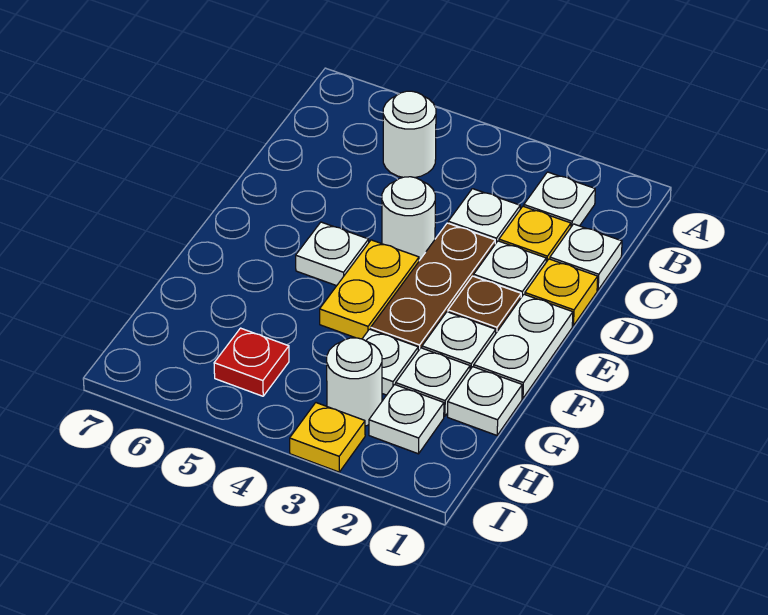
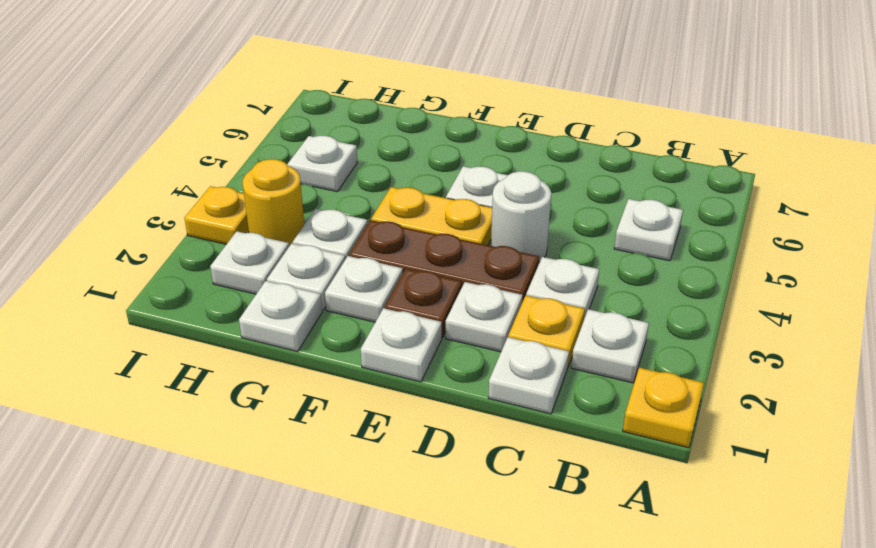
white 1x1 round brick [383,91,436,178] -> white 1x1 plate [614,199,683,261]
yellow 1x1 plate [525,259,598,326] -> yellow 1x1 plate moved to [623,368,704,448]
white 1x2 plate [474,294,573,398] -> white 1x1 plate [361,308,442,382]
white 1x1 round brick [327,338,382,426] -> yellow 1x1 round brick [243,159,304,246]
red 1x1 plate [214,328,289,396] -> white 1x1 plate [287,136,357,192]

